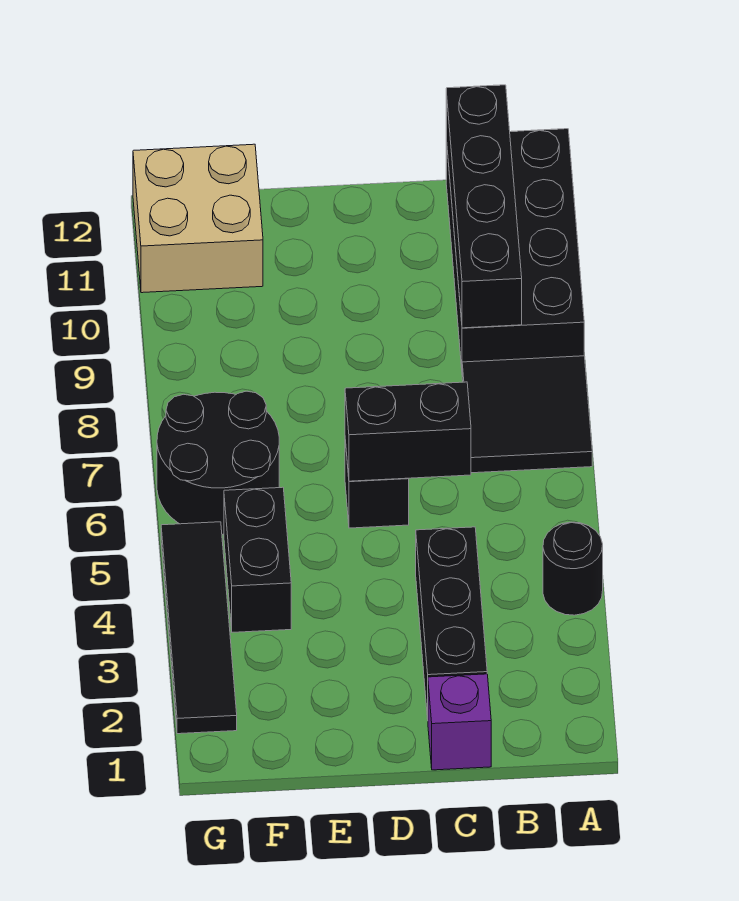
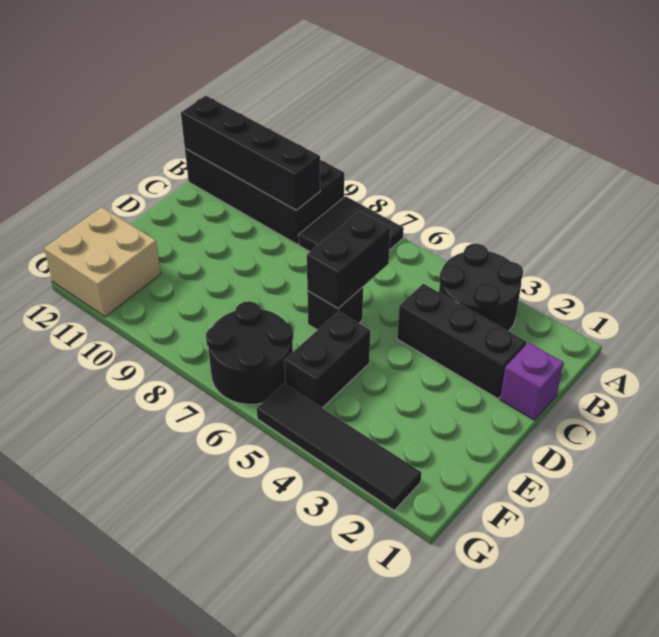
black 1x1 round brick [543,522,603,615] -> black 2x2 round brick [439,244,523,331]
black 1x2 brick [224,487,291,632] -> black 1x2 brick turned to [284,311,370,408]

